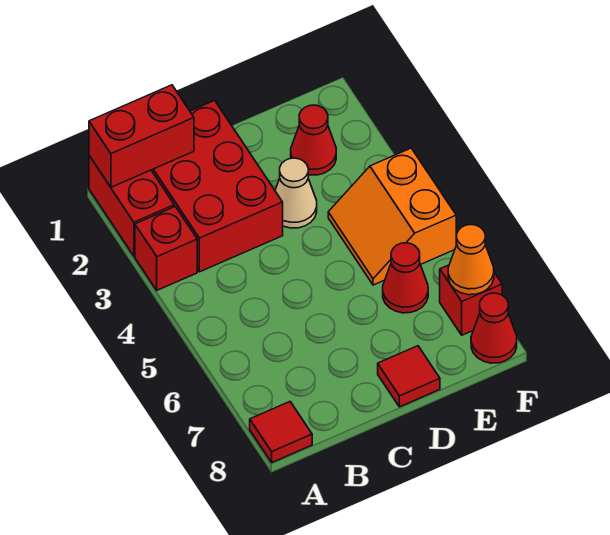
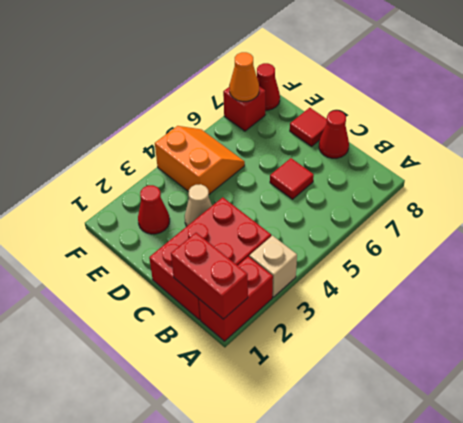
red 1x1 brick [135,207,197,290] -> tan 1x1 brick [249,236,297,297]
red 1x1 tile [250,402,312,462] -> red 1x1 tile moved to [270,158,314,199]
orange 2x2 slope [328,148,456,285] -> orange 2x2 slope turned to [155,126,245,194]
red 1x1 cone [383,243,428,313] -> red 1x1 cone moved to [319,111,349,158]

